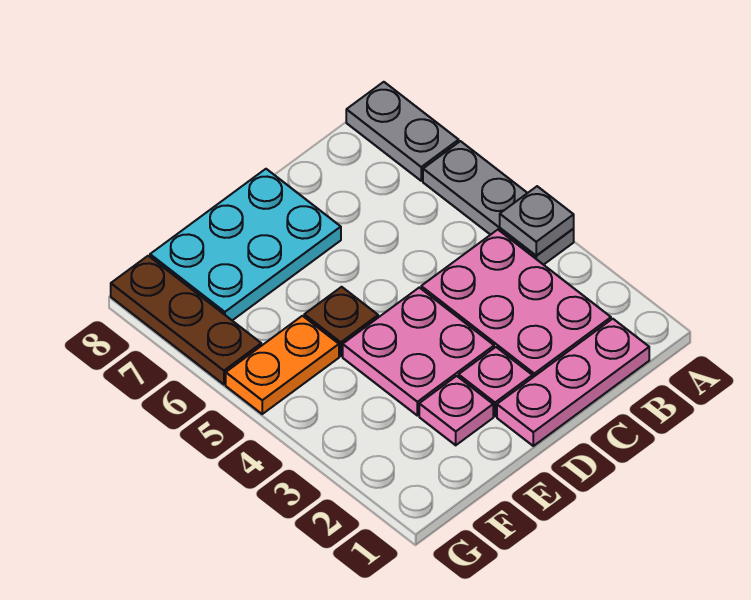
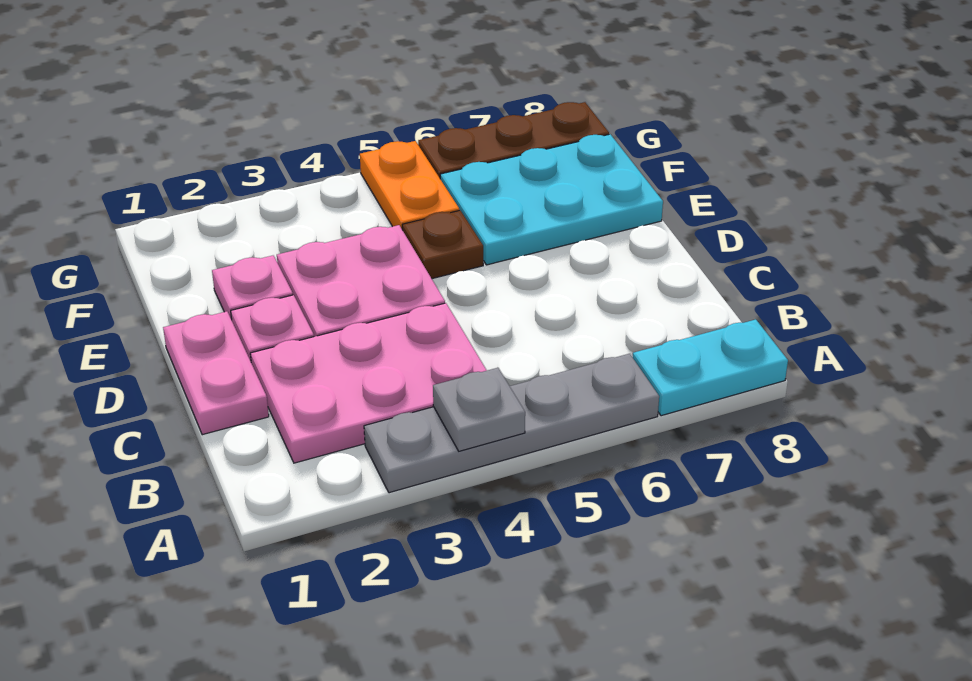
grey 1x3 plate [423,141,574,265] -> grey 1x4 plate [364,354,659,493]
grey 1x2 plate [346,82,459,181] -> cyan 1x2 plate [633,319,788,416]
pink 1x3 plate [497,319,649,446] -> pink 1x2 plate [163,311,269,435]
cyan 2x3 plate [150,169,341,320] -> cyan 2x3 plate turned to [440,134,663,265]

